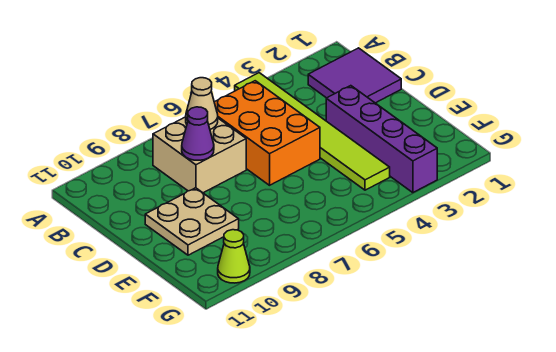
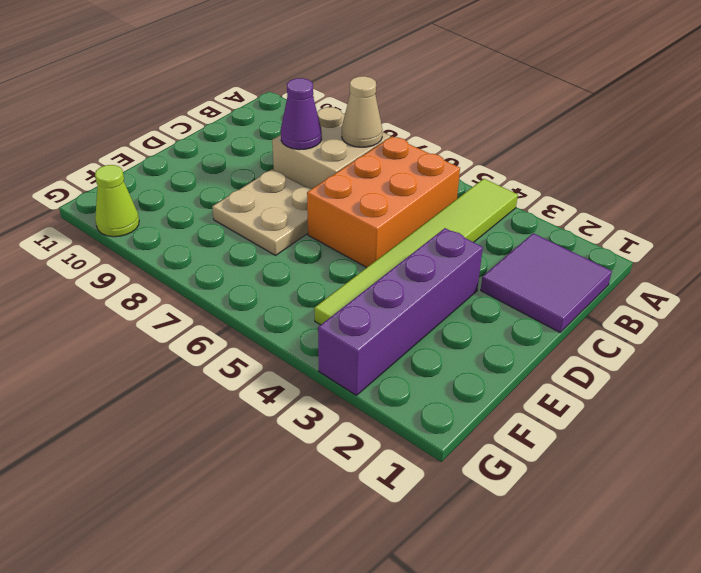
tan 2x2 plate [145,188,239,255] -> tan 2x2 plate moved to [212,169,311,255]

